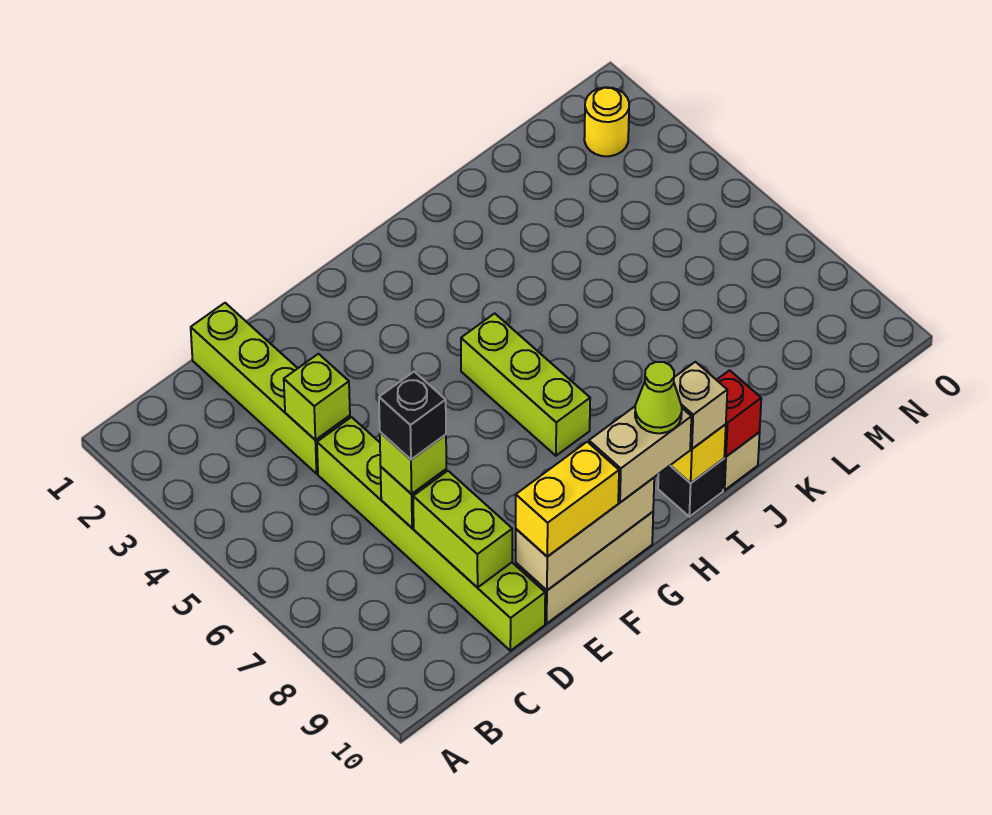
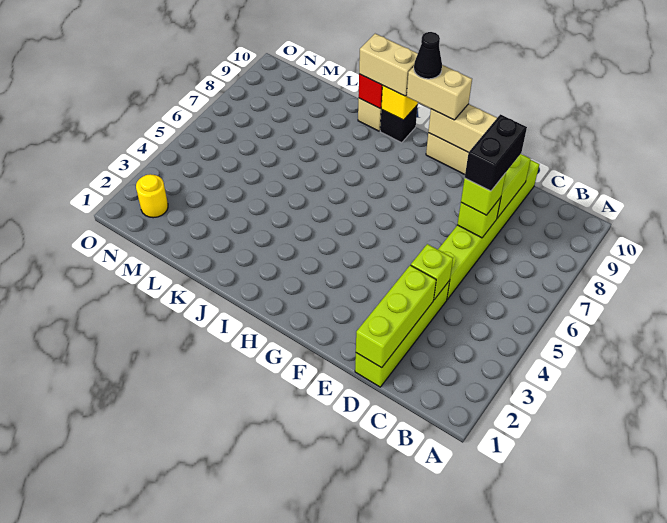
black 1x1 brick [379,371,446,459] -> black 1x2 brick [465,114,527,191]
yellow 1x2 brick [516,442,619,557] -> none
lime 1x3 brick [461,313,590,456] -> lime 1x3 brick moved to [356,265,436,368]
lime 1x1 cone [635,362,682,433] -> black 1x1 cone [414,32,442,79]
tan 1x1 brick [674,362,727,449] -> tan 1x2 brick [359,34,418,96]

